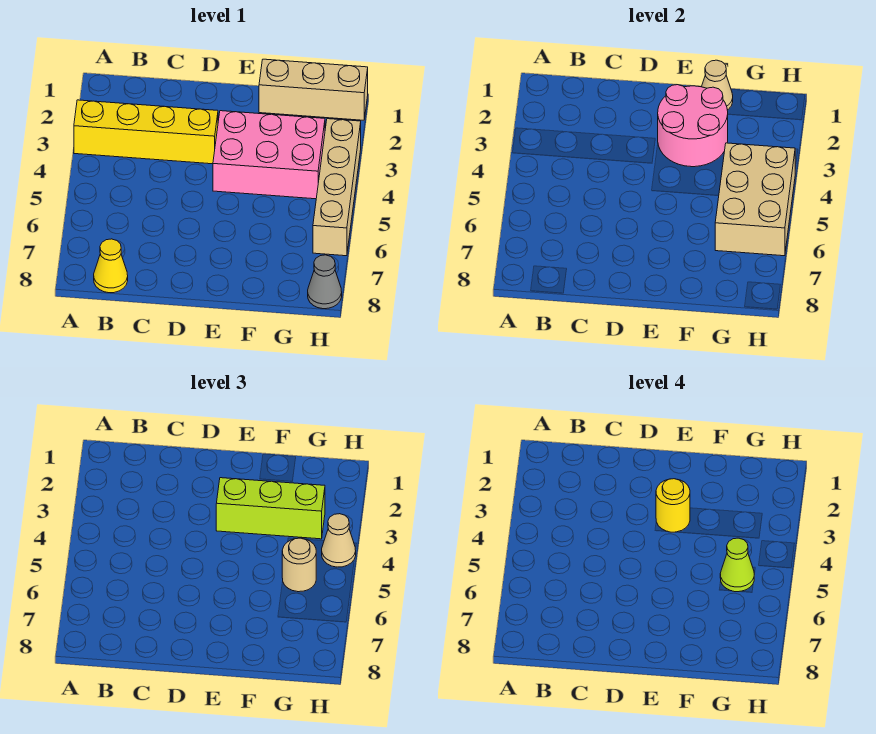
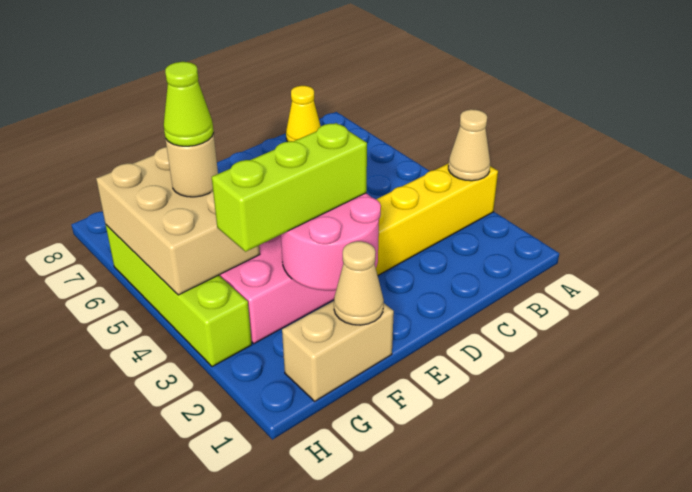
yellow 1x1 round brick [656,479,690,532] -> none
tan 1x3 brick [259,59,368,120] -> tan 1x2 brick [282,301,394,401]
tan 1x4 brick [313,119,361,256] -> lime 1x4 brick [106,225,252,367]
tan 1x1 cone [322,514,356,567] -> tan 1x1 cone moved to [448,109,490,181]
grey 1x1 cone [308,255,342,309] -> none

